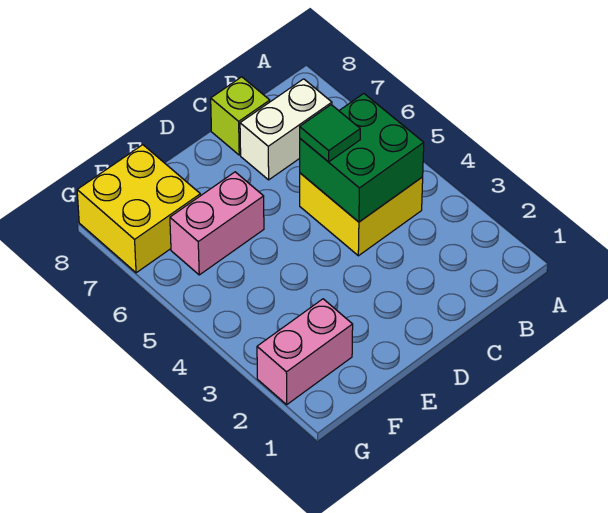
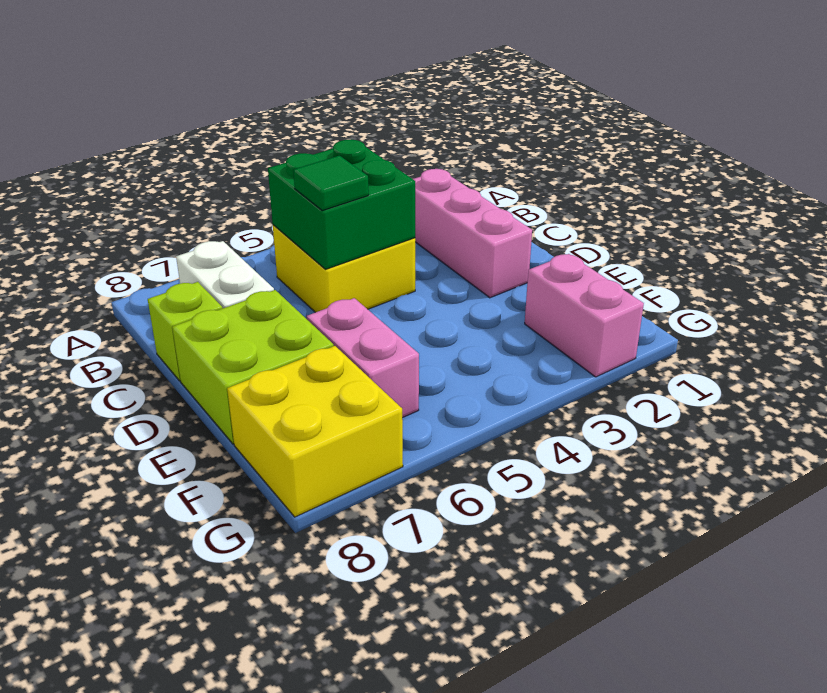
none -> pink 1x3 brick [413,169,532,298]
none -> lime 2x2 brick [172,290,334,444]

